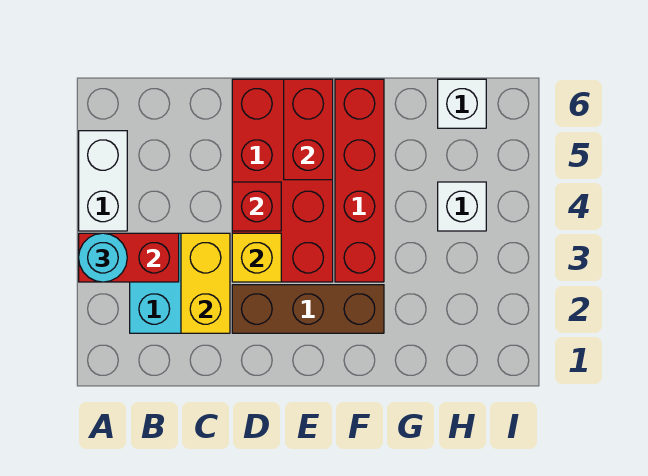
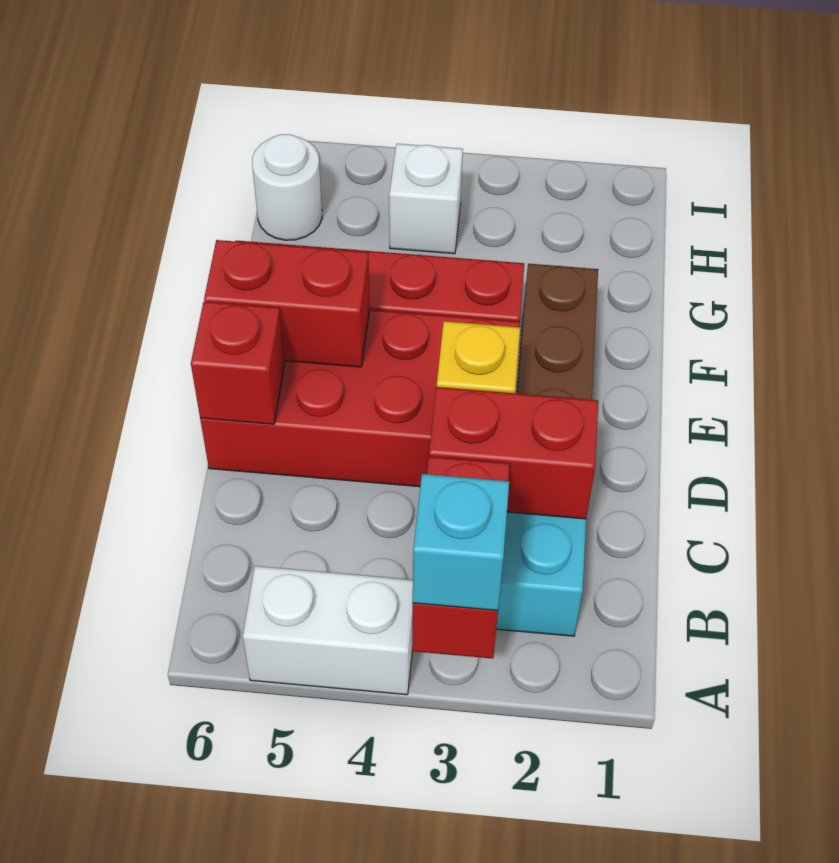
cyan 1x1 round brick [79,233,127,282] -> cyan 1x1 brick [413,474,509,610]
yellow 1x2 brick [181,233,230,333] -> red 1x2 brick [429,387,598,519]
red 1x1 brick [232,182,281,231] -> red 1x1 brick moved to [191,302,285,424]
white 1x1 brick [438,79,486,128] -> white 1x1 round brick [252,134,322,240]

